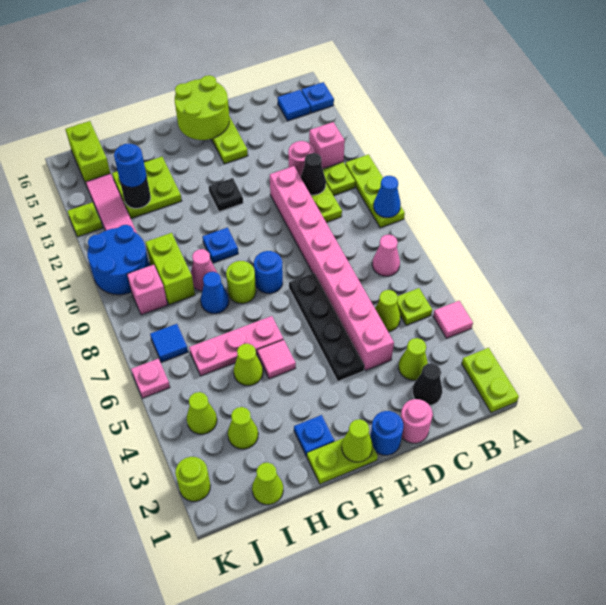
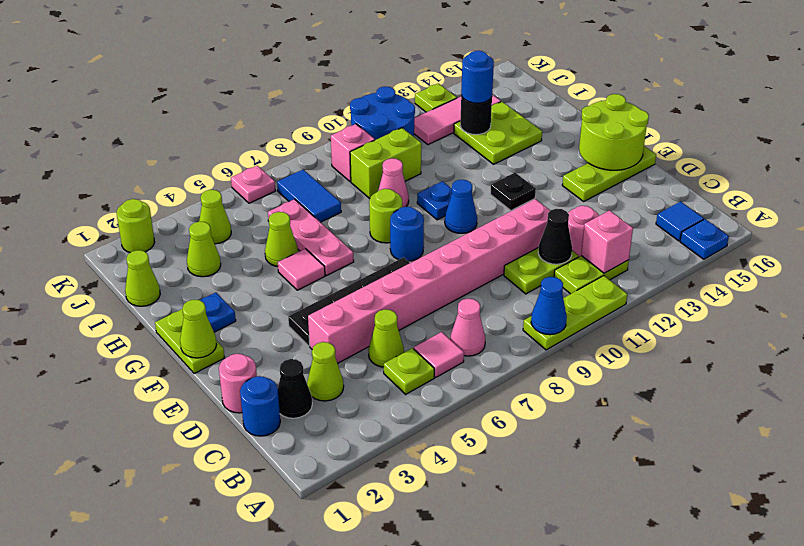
lime 1x2 plate [462,348,519,413] -> none
pink 1x1 tile [433,301,473,338] -> pink 1x1 tile moved to [414,332,464,377]
blue 1x1 round brick [371,411,403,455] -> blue 1x1 round brick moved to [240,376,280,436]
blue 1x1 cone [201,272,229,314] -> blue 1x1 cone moved to [445,180,477,233]
blue 1x1 tile [150,324,188,362] -> blue 1x2 tile [277,170,341,222]
lime 1x2 brick [65,121,110,186] -> none

